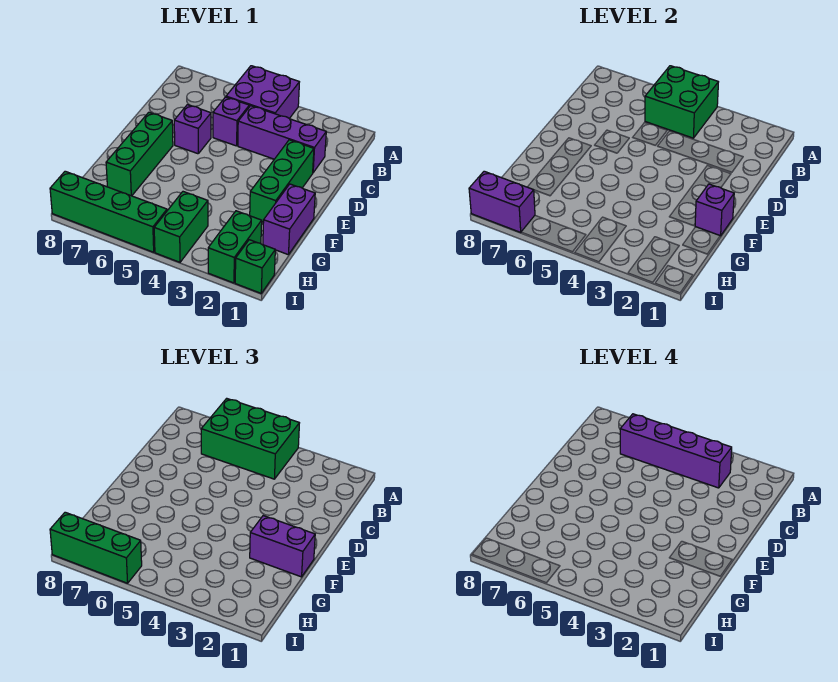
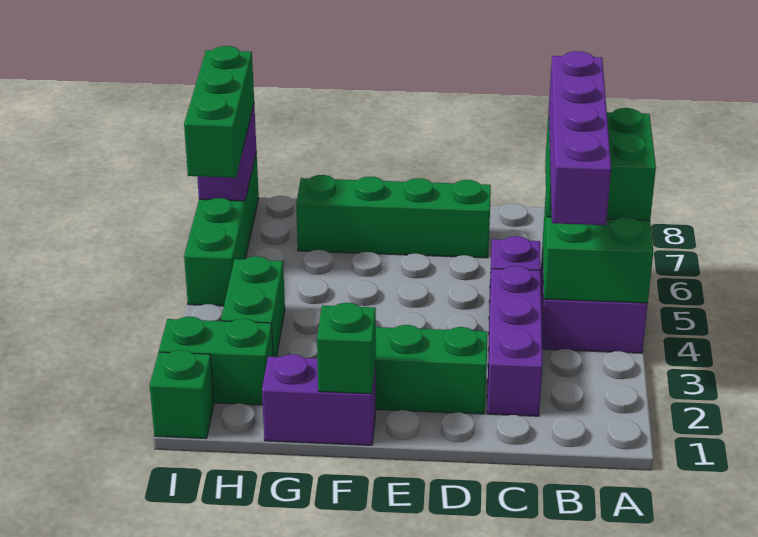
green 2x3 brick [201,398,299,479] -> green 2x2 brick [545,108,656,221]
purple 1x1 brick [174,105,211,154] -> none
green 1x3 brick [106,112,173,196] -> green 1x4 brick [296,175,491,258]
purple 1x1 brick [695,184,734,236] -> green 1x1 brick [317,303,376,394]
purple 1x2 brick [250,516,315,577] -> none
green 1x2 brick [154,192,208,262] -> green 1x2 brick turned to [221,256,285,357]

